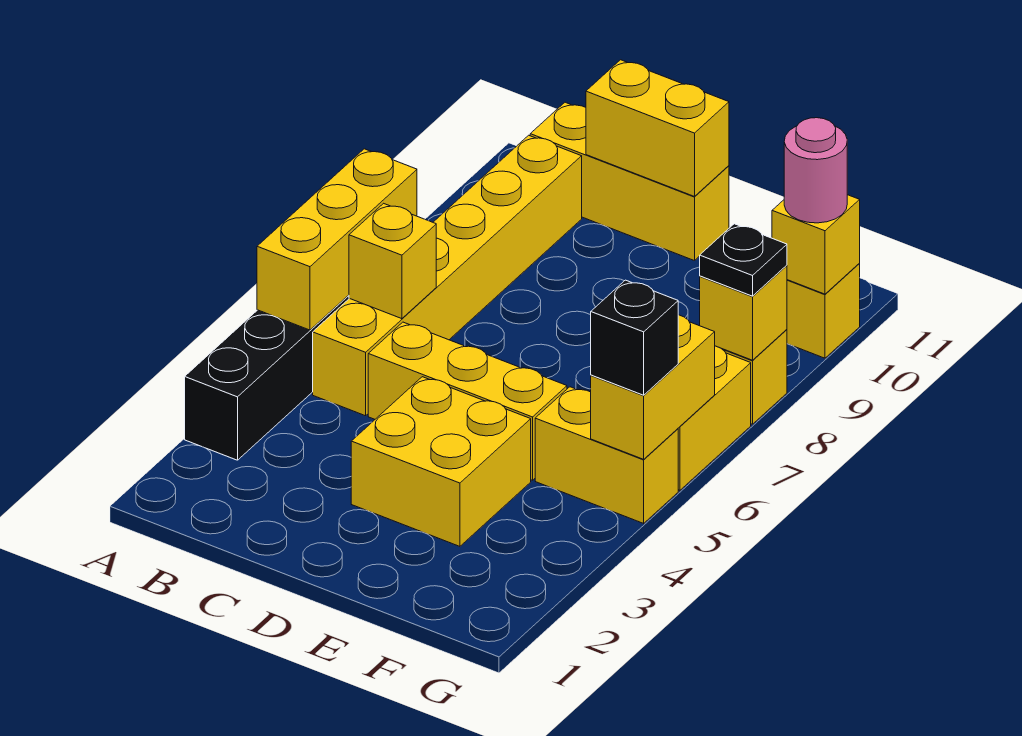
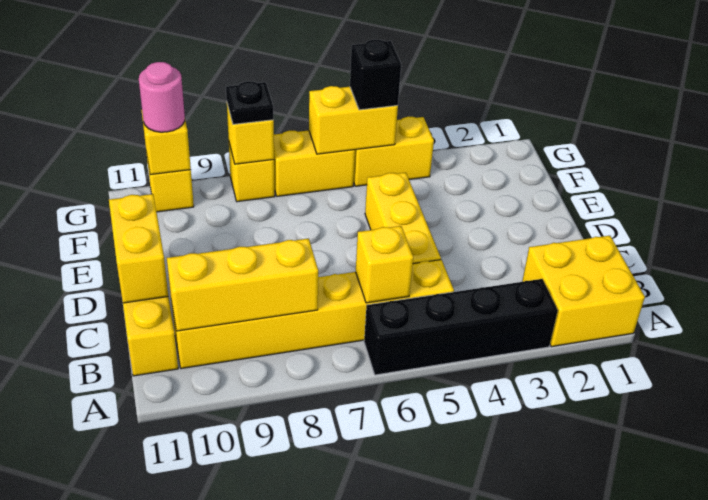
yellow 1x3 brick [257,149,417,330] -> yellow 1x3 brick moved to [167,238,318,331]
yellow 2x2 brick [351,377,531,546] -> yellow 2x2 brick moved to [522,236,645,347]
yellow 1x2 brick [535,387,678,523] -> yellow 1x2 brick turned to [354,117,434,186]

